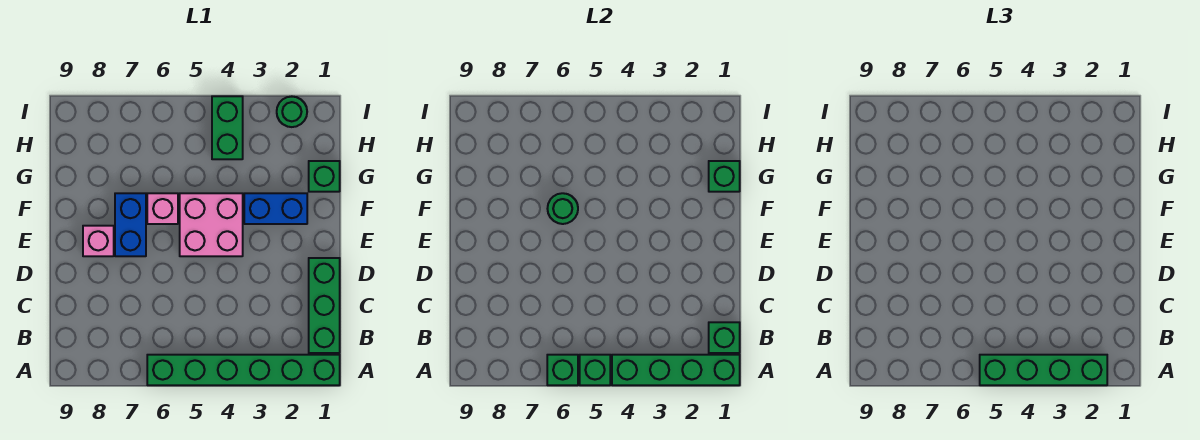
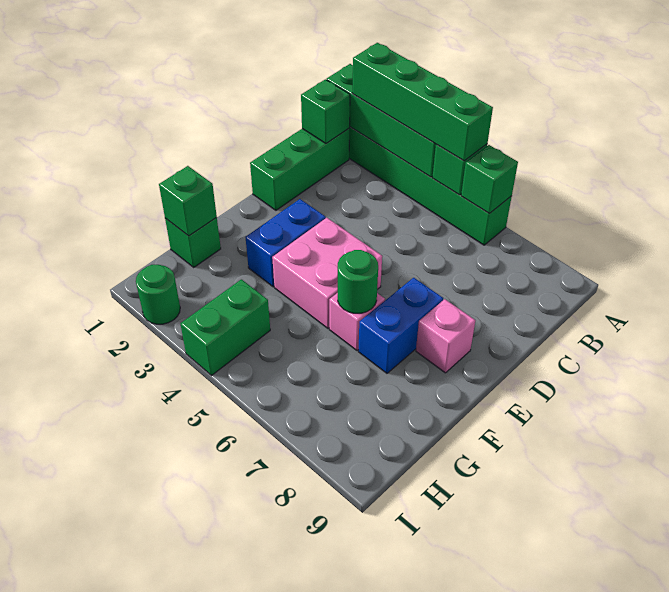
blue 1x2 brick [244,193,307,224] -> blue 1x2 brick turned to [245,199,326,287]

